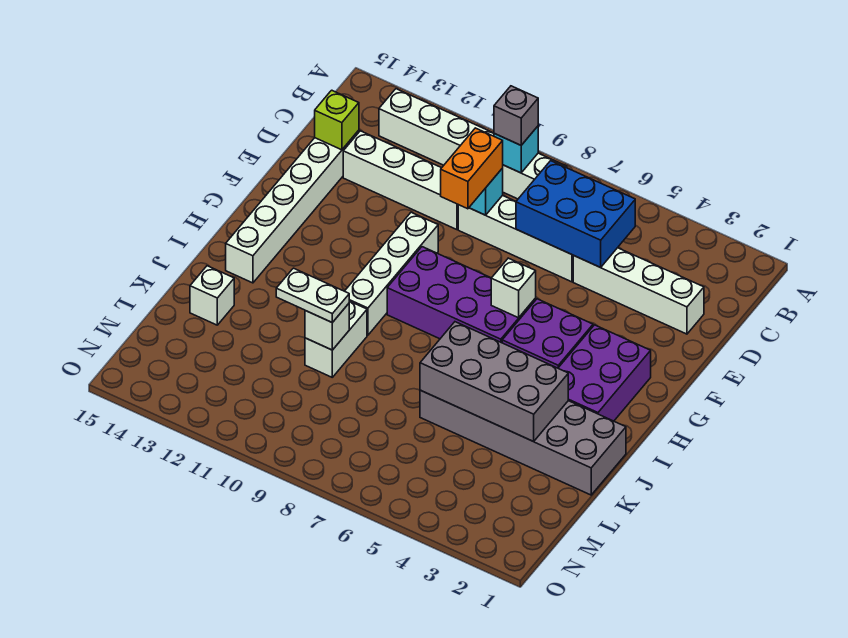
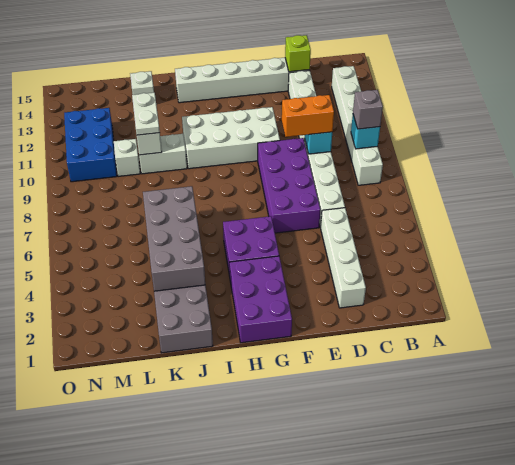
blue 2x3 brick [516,161,635,267] -> blue 2x3 brick moved to [64,108,117,182]
white 1x4 brick [345,212,438,335] -> white 2x4 brick [182,107,280,169]
purple 2x3 brick [558,325,651,421] -> purple 2x3 brick turned to [229,256,292,343]
purple 2x4 brick [387,247,536,343] -> purple 2x4 brick moved to [258,138,320,233]
white 1x1 brick [491,258,536,318] -> white 1x1 brick moved to [114,139,140,177]

